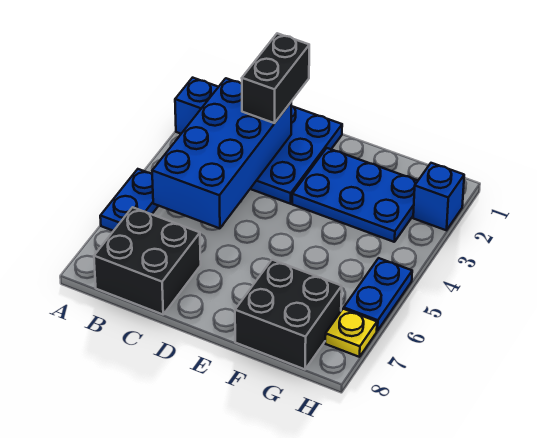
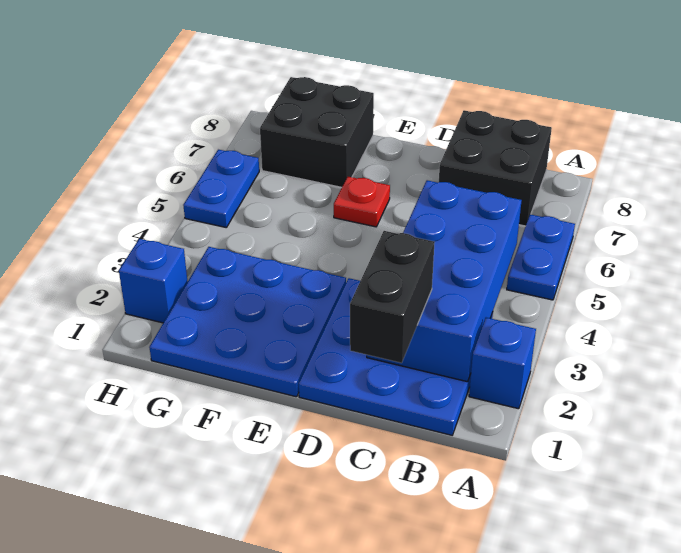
blue 2x3 plate [292,148,418,242] -> blue 3x3 plate [149,247,346,397]
none -> red 1x1 plate [334,177,390,227]
yellow 1x1 plate [325,309,377,357] -> none

